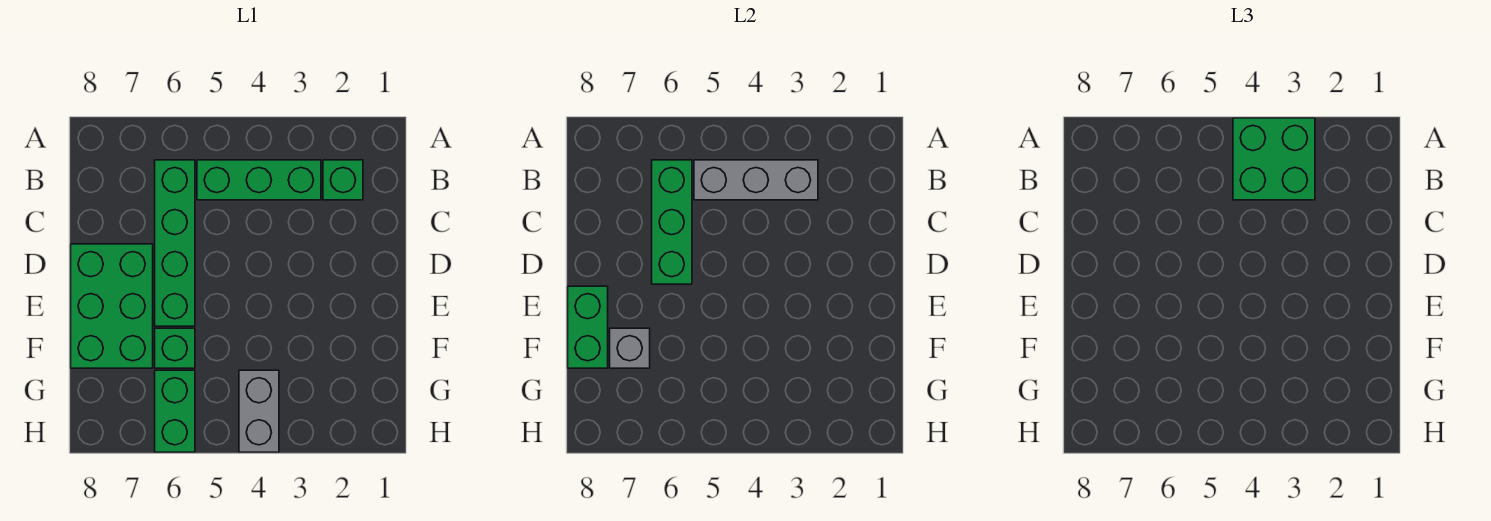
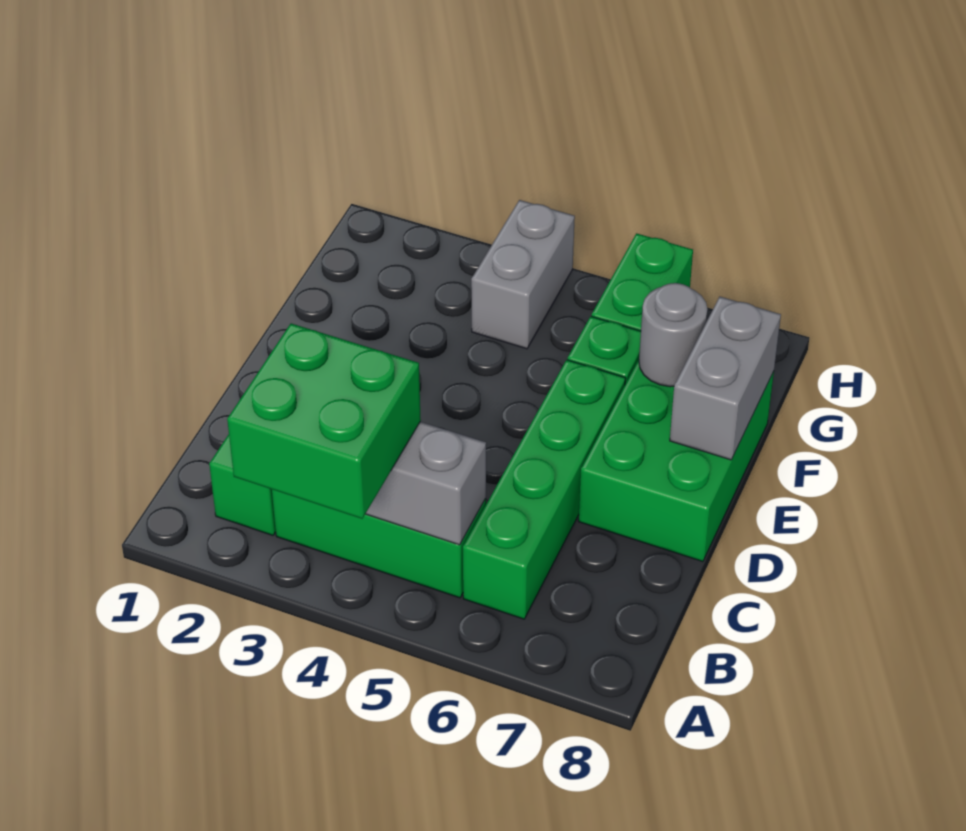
green 1x3 brick [652,160,692,284] -> none
green 1x2 brick [568,286,608,368] -> grey 1x2 brick [670,297,781,460]
grey 1x1 brick [610,328,650,368] -> grey 1x1 round brick [639,283,708,387]

